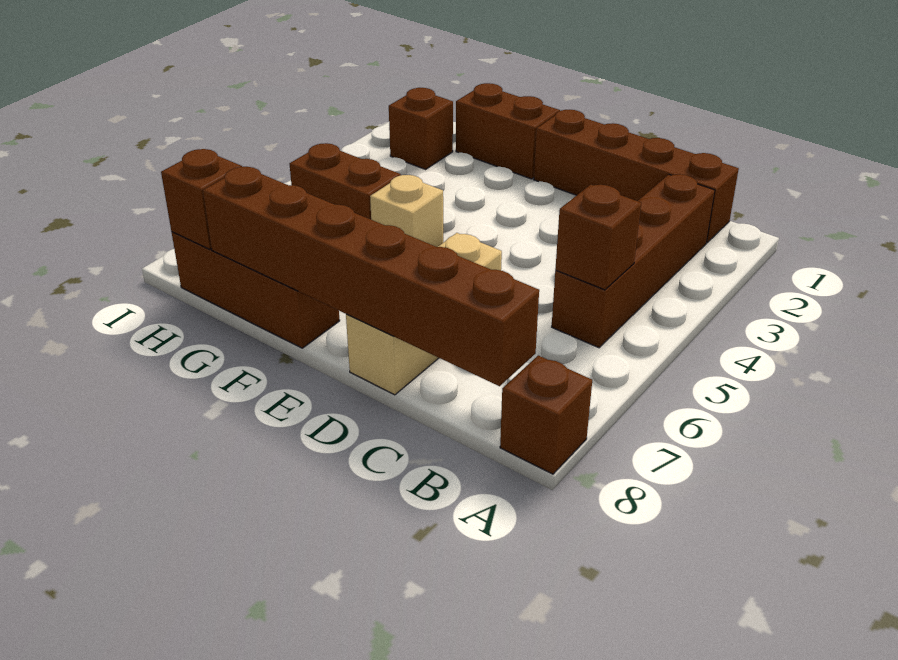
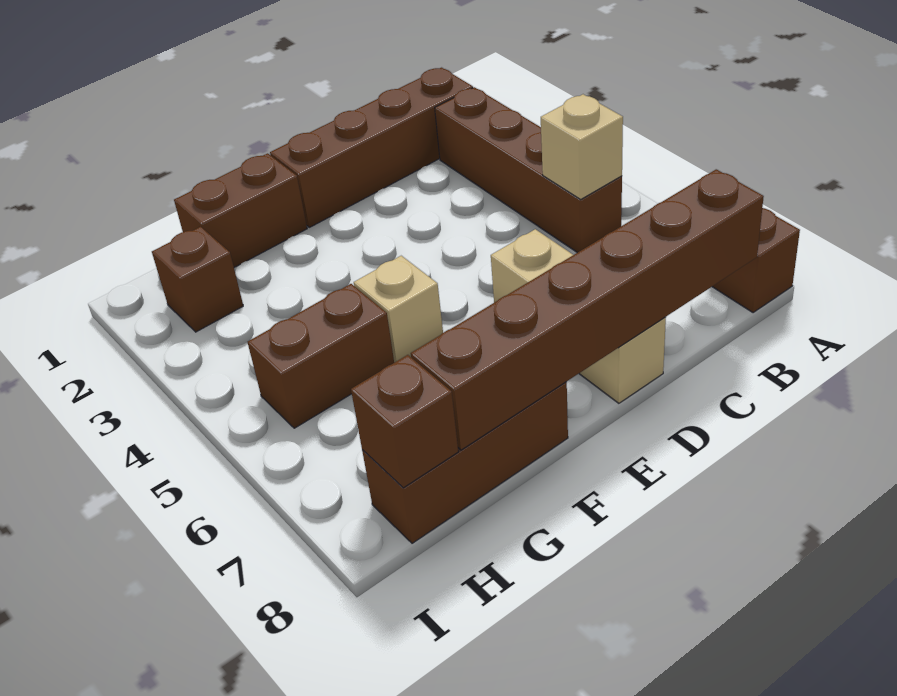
brown 1x1 brick [555,185,641,290] -> tan 1x1 brick [541,94,623,199]

